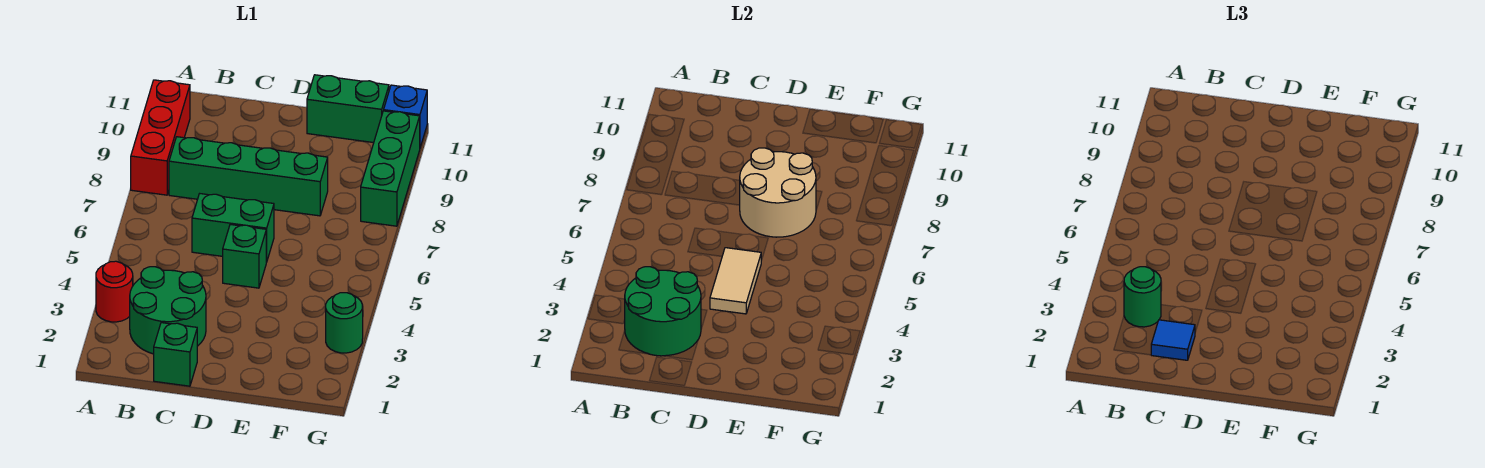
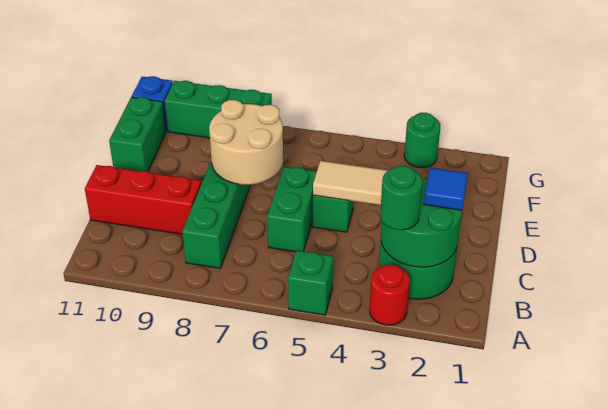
red 1x3 brick [131,80,190,195] -> red 1x3 brick moved to [85,165,202,234]
green 1x1 brick [154,323,197,386] -> green 1x1 brick moved to [288,250,333,315]

